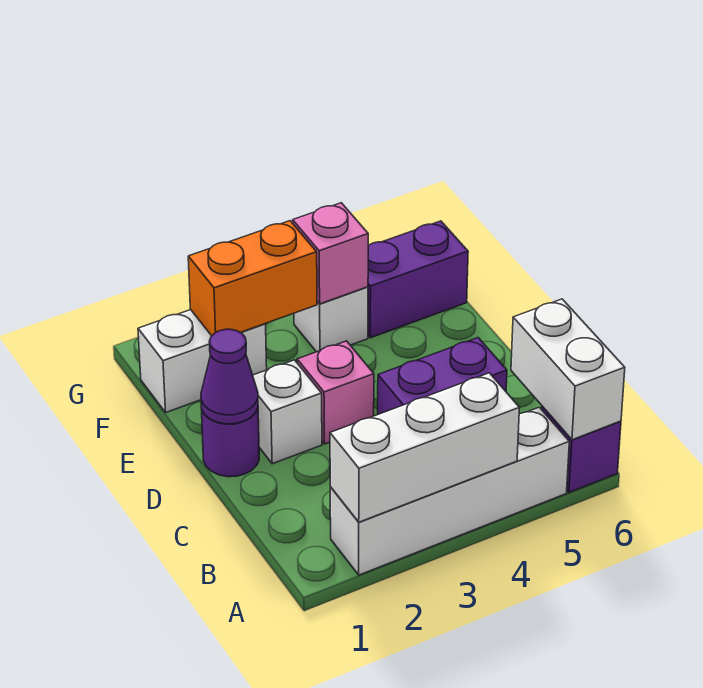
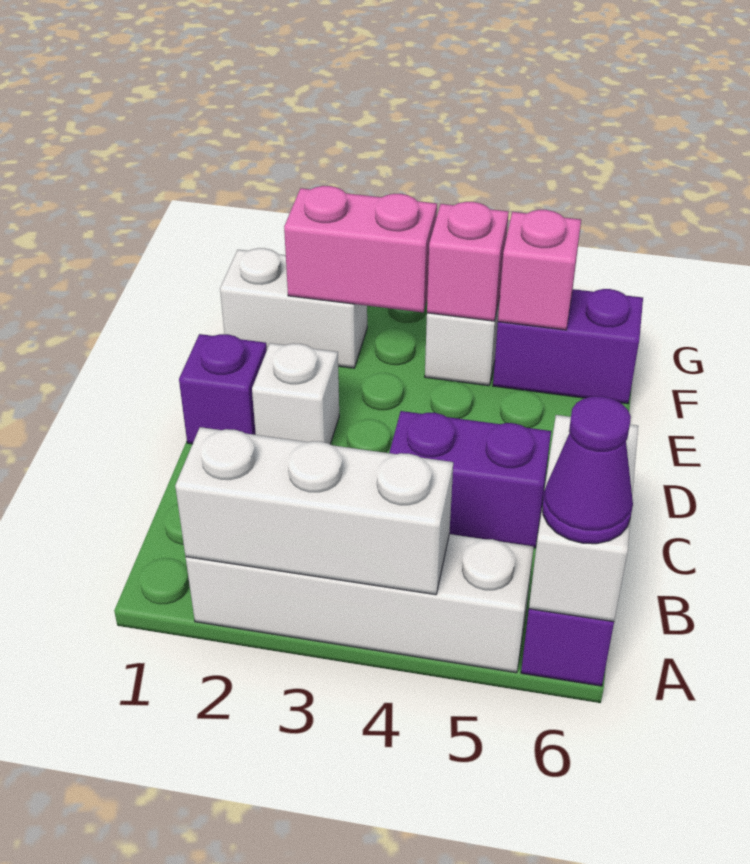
purple 1x1 round brick [202,409,259,477] -> purple 1x1 brick [179,334,267,444]
purple 1x1 cone [201,329,258,424] -> purple 1x1 cone moved to [542,396,633,544]
pink 1x1 brick [297,341,374,444] -> pink 1x1 brick moved to [498,210,581,330]
orange 1x2 brick [188,221,317,336] -> pink 1x2 brick [284,186,437,312]

